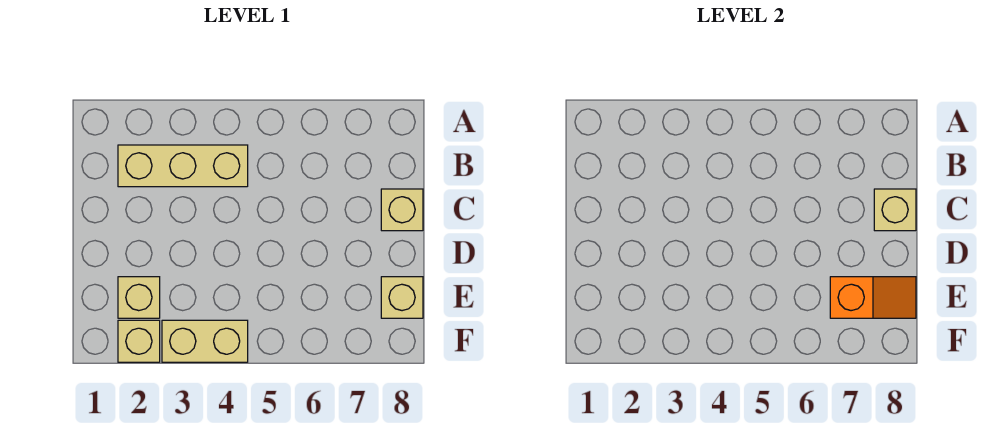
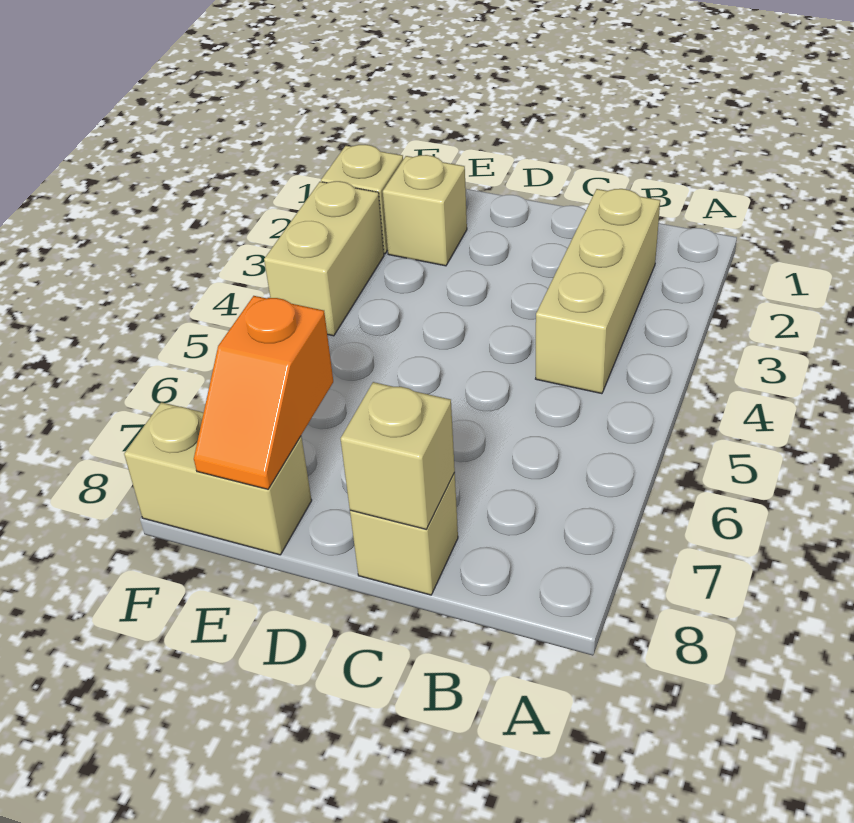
tan 1x1 brick [381,277,423,318] -> tan 1x2 brick [124,402,312,555]

